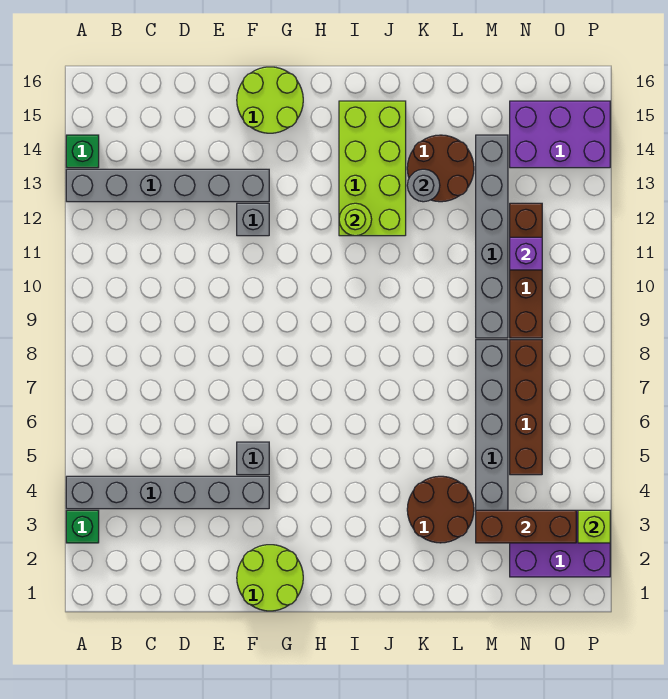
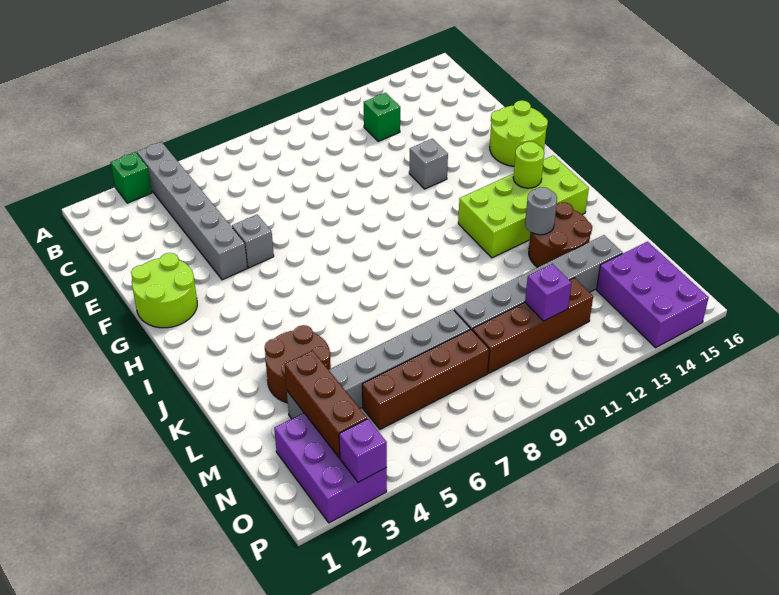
grey 1x6 brick [66,169,269,202] -> none
green 1x1 brick [66,135,99,168] -> green 1x1 brick moved to [364,93,400,142]
lime 1x1 round brick [339,203,372,236] -> lime 1x1 round brick moved to [513,141,544,188]
lime 1x1 brick [578,510,610,543] -> purple 1x1 brick [339,419,387,482]

